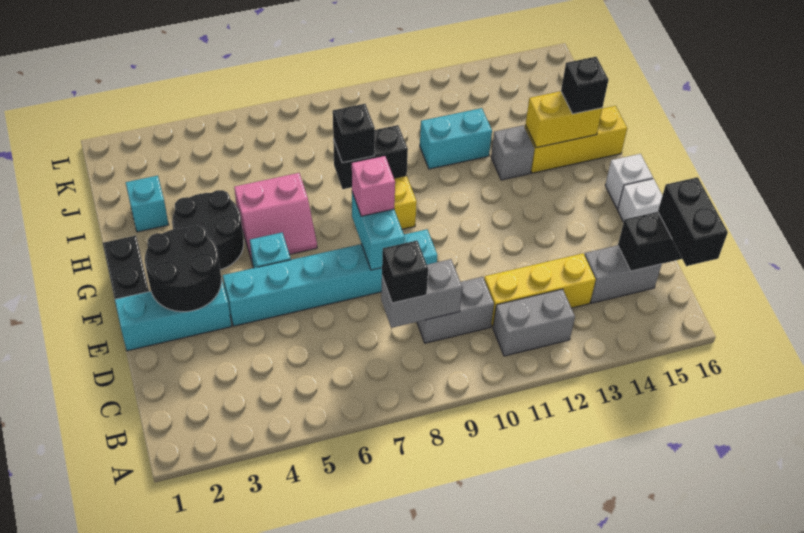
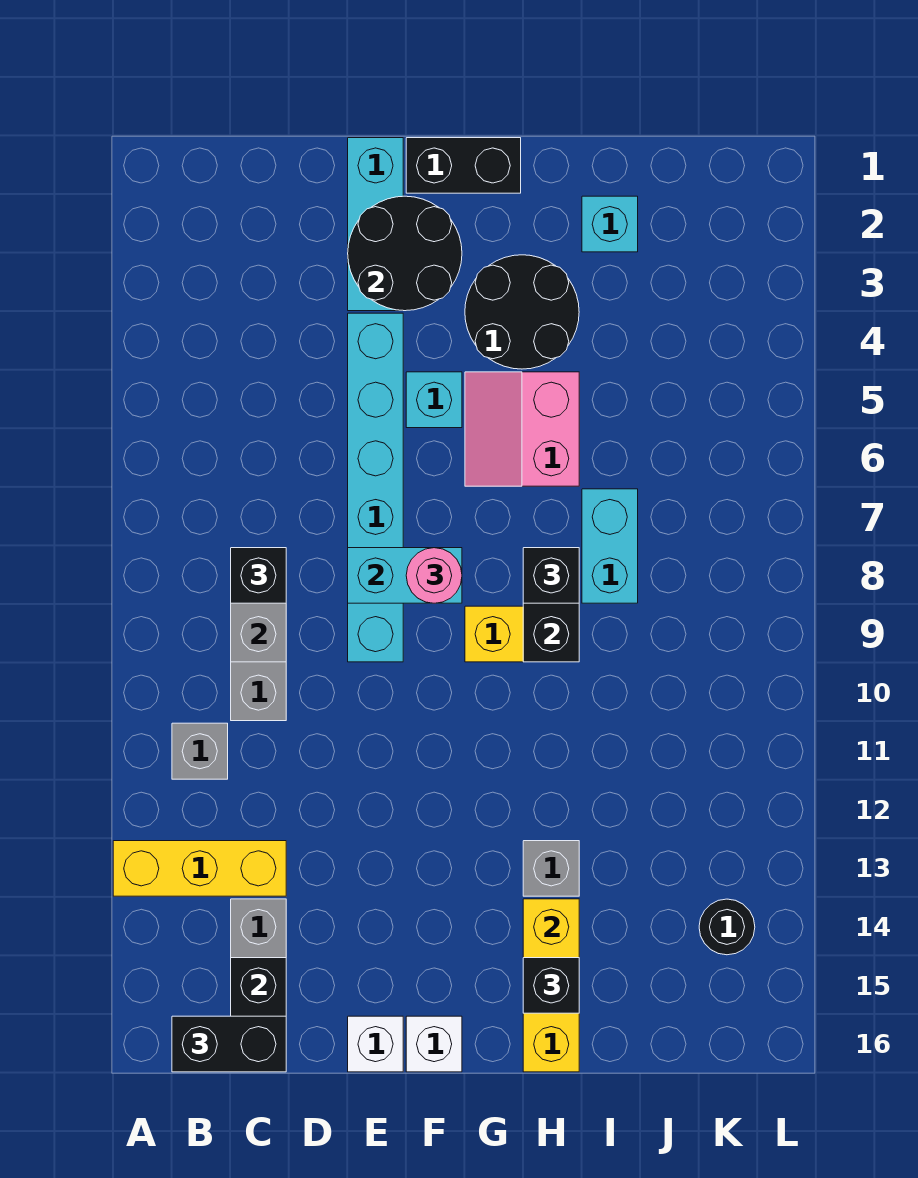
grey 1x2 brick [493,289,575,356] -> grey 1x1 brick [172,723,228,779]
yellow 1x3 brick [484,253,596,327] -> yellow 1x3 brick turned to [113,841,286,896]
pink 1x1 brick [352,156,395,216] -> pink 1x1 round brick [406,548,462,603]
cyan 1x2 brick [420,108,492,169] -> cyan 1x2 brick moved to [582,489,638,603]
none -> black 1x1 round brick [699,899,755,955]

